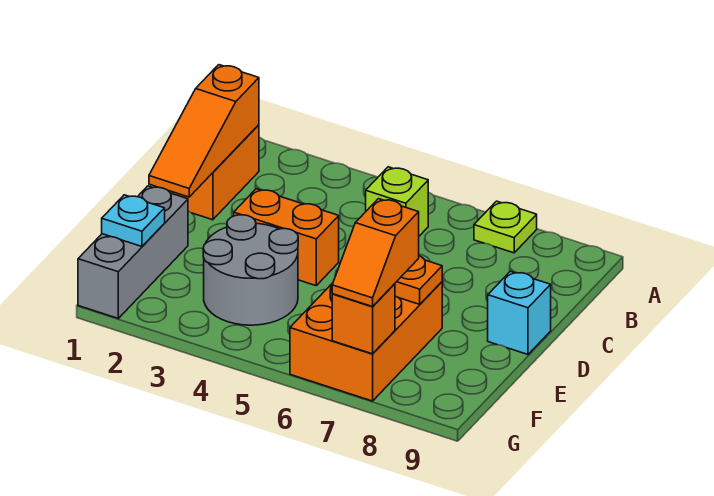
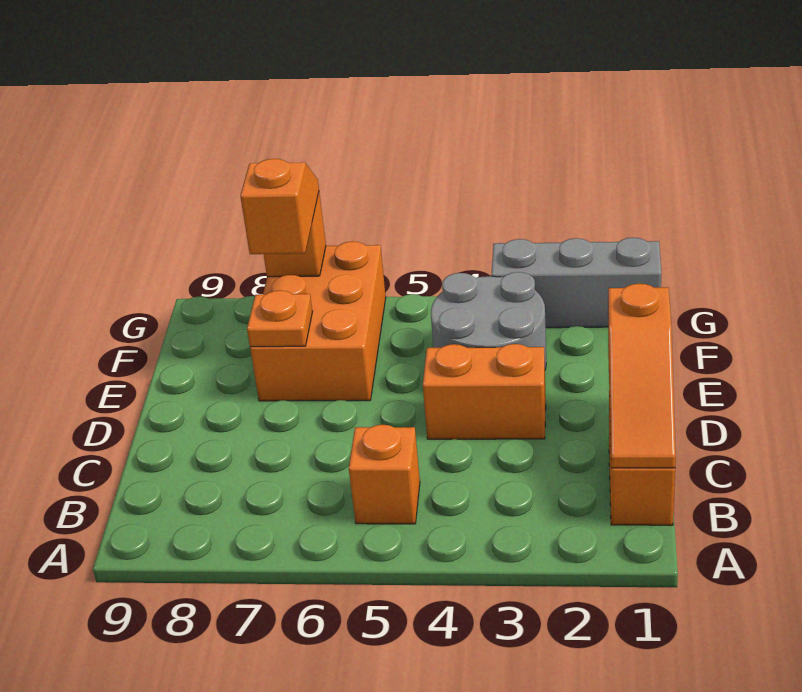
lime 1x1 plate [474,201,537,253] -> none
orange 1x3 slope [149,65,259,197] -> orange 1x3 slope turned to [608,284,676,468]
lime 1x1 brick [366,167,428,236] -> orange 1x1 brick [349,425,420,524]
cyan 1x1 brick [488,271,551,354] -> none
grey 1x3 brick [78,186,188,318] -> grey 1x3 brick turned to [491,238,661,328]
cyan 1x1 plate [102,195,165,246] -> none

